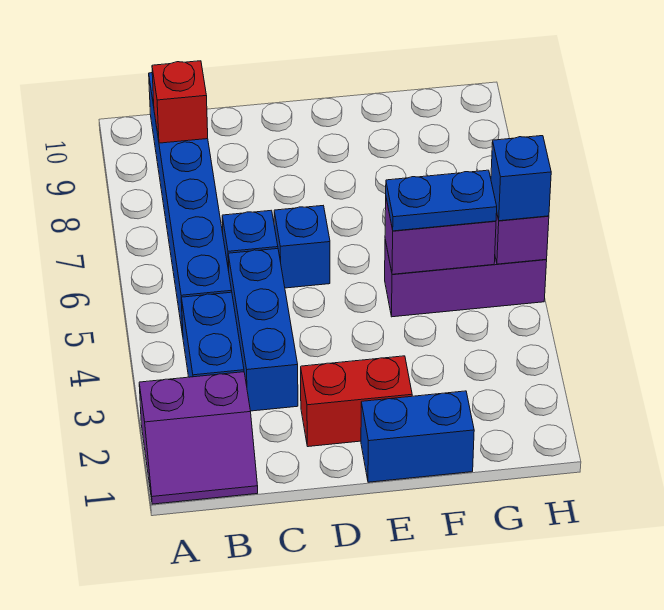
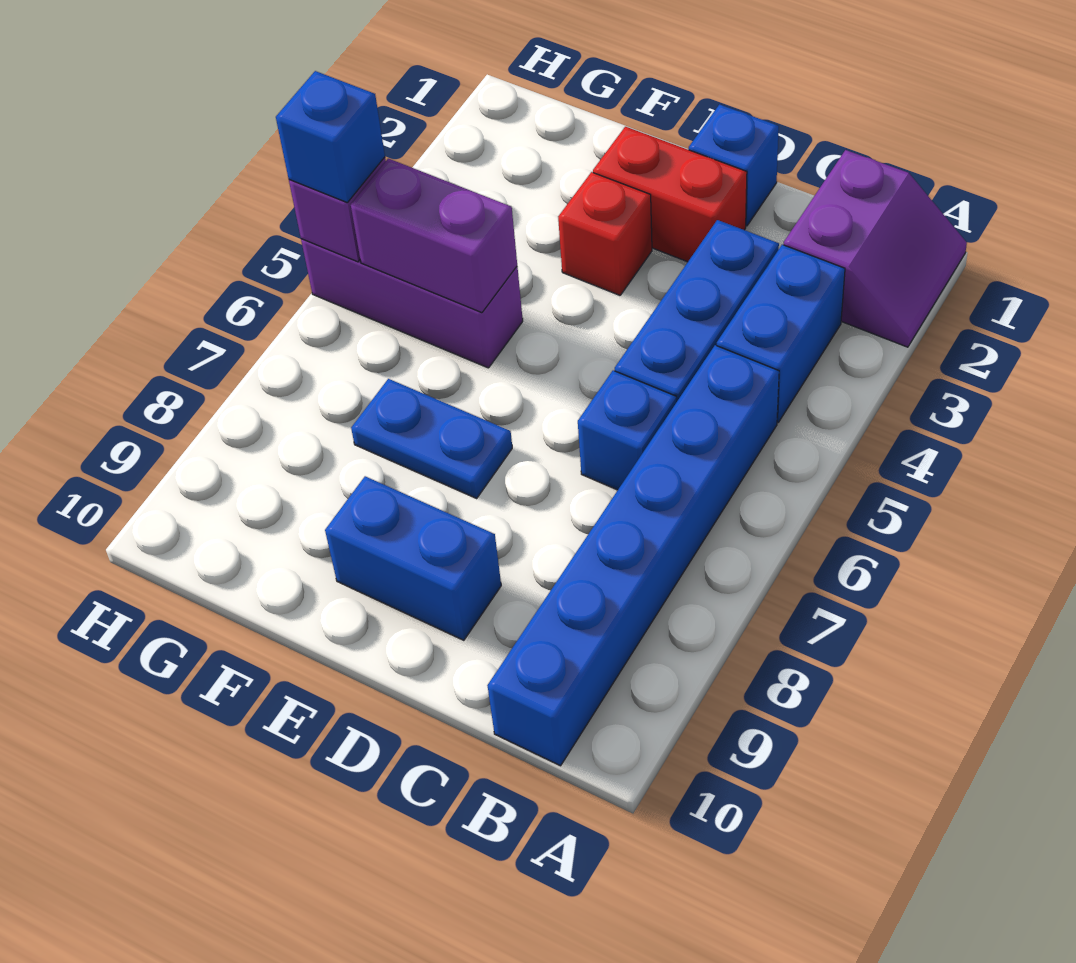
purple 2x2 slope [139,372,258,504] -> purple 2x2 slope turned to [784,150,967,347]
red 1x1 brick [152,61,208,143] -> red 1x1 brick moved to [558,172,652,295]
blue 1x1 brick [274,206,330,288] -> blue 1x1 brick moved to [689,104,779,226]
blue 1x2 brick [361,391,474,482] -> blue 1x2 brick moved to [325,476,501,640]
blue 1x2 plate [386,170,497,231] -> blue 1x2 plate moved to [351,379,512,498]

